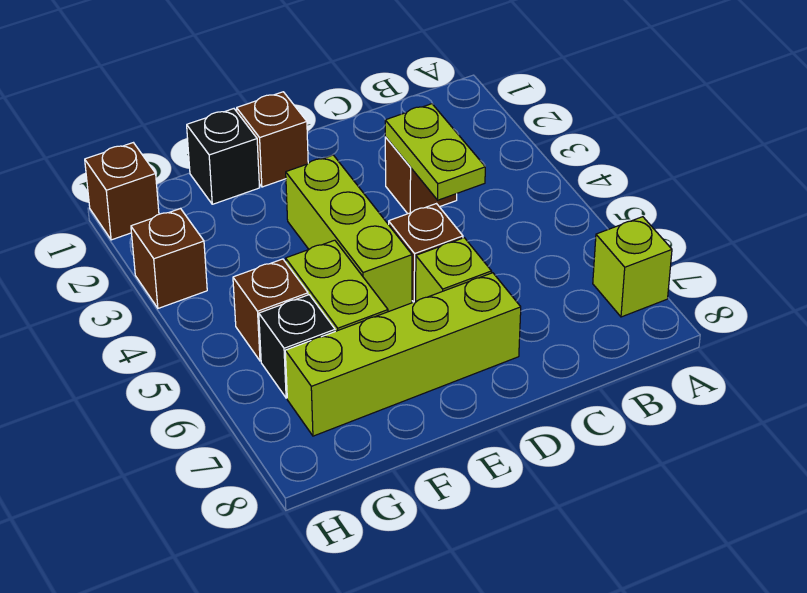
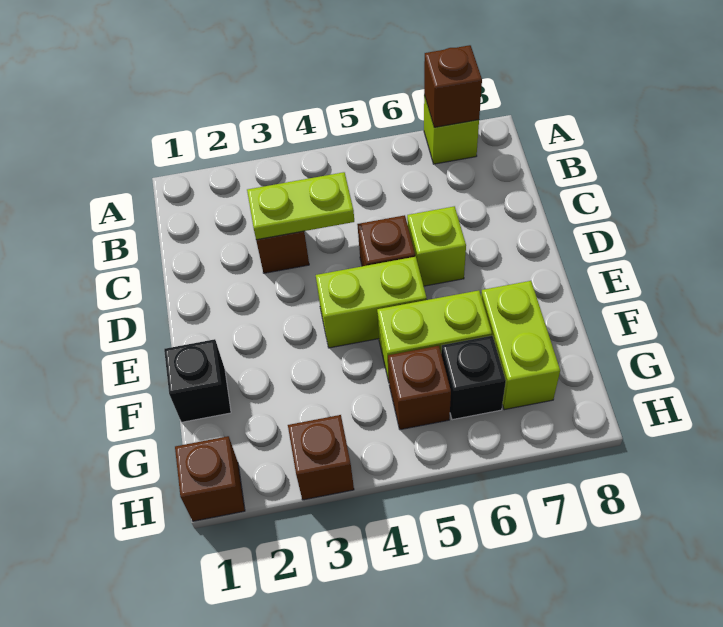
lime 1x4 brick [285,273,521,436] -> lime 1x2 brick [481,281,560,410]
brown 1x1 brick [237,92,308,187] -> brown 1x1 brick moved to [424,45,482,127]
lime 1x3 brick [286,155,412,312] -> lime 1x2 brick [316,257,427,348]

